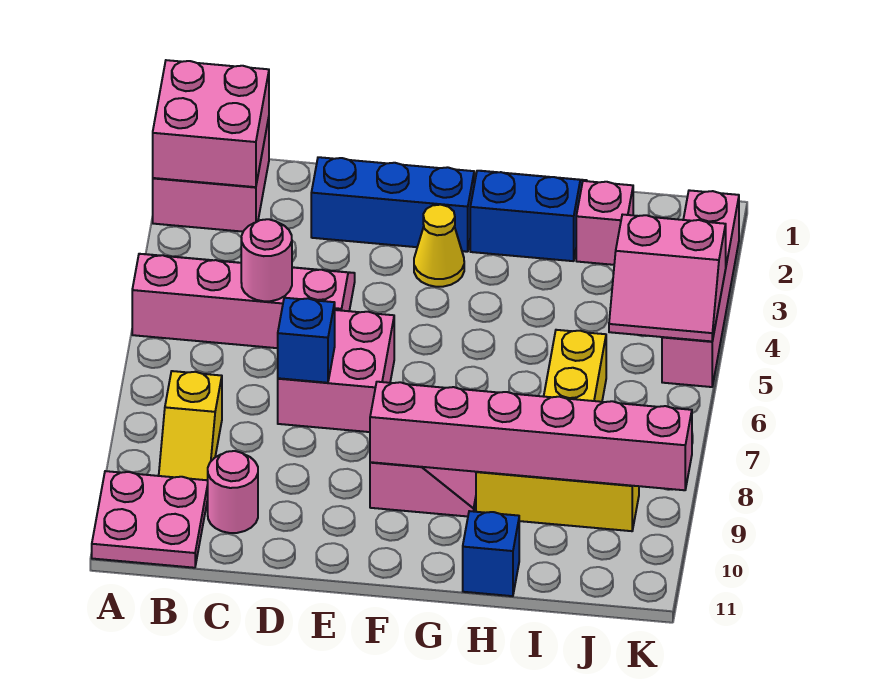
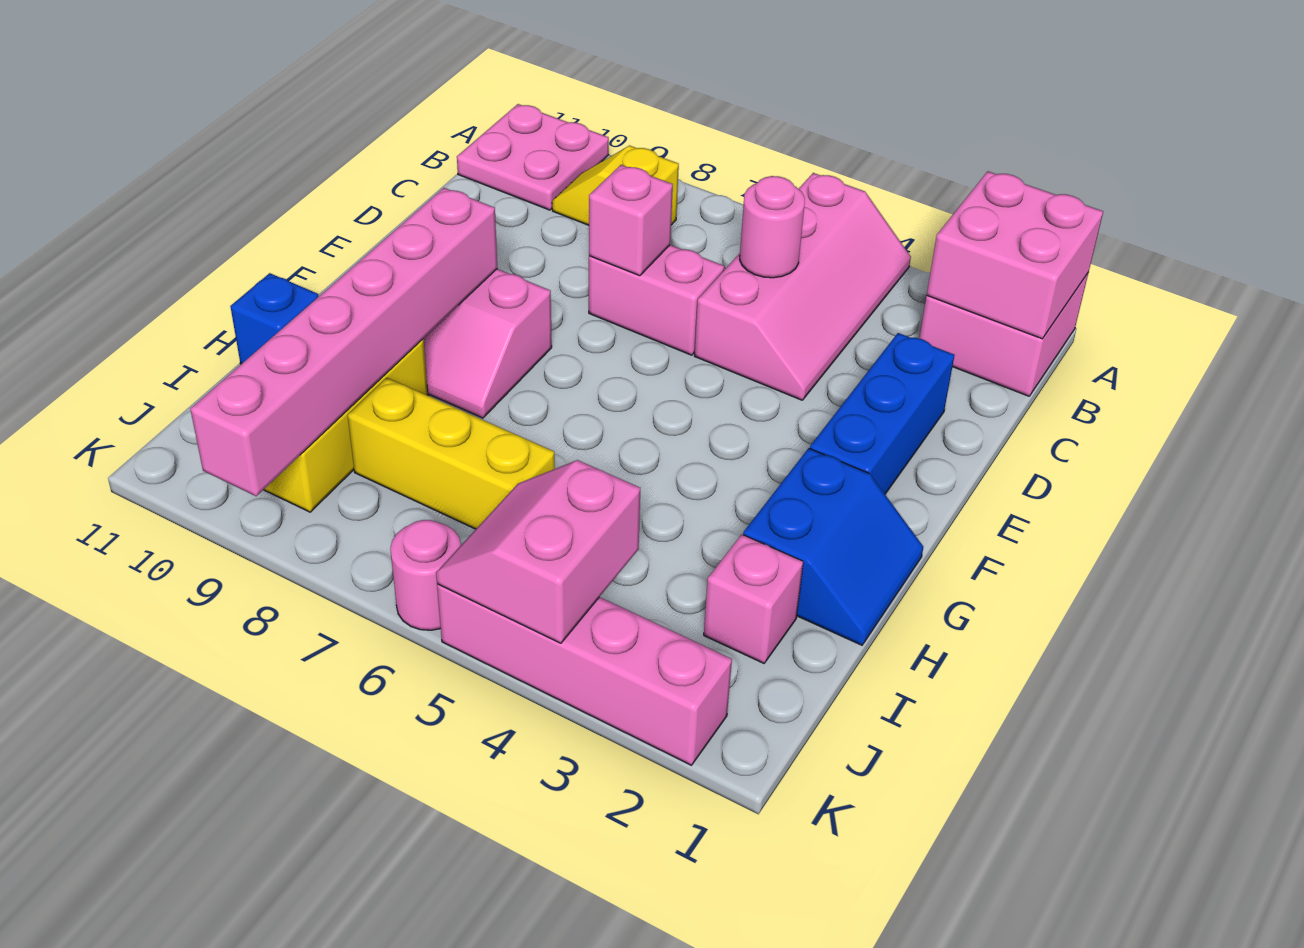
pink 1x1 round brick [208,451,258,533] -> pink 1x1 round brick moved to [390,520,461,630]
pink 2x2 brick [278,310,394,432] -> pink 1x2 brick [589,245,725,355]
blue 1x1 brick [278,298,335,383] -> pink 1x1 brick [589,165,673,276]
yellow 1x1 cone [414,205,464,287] -> none

